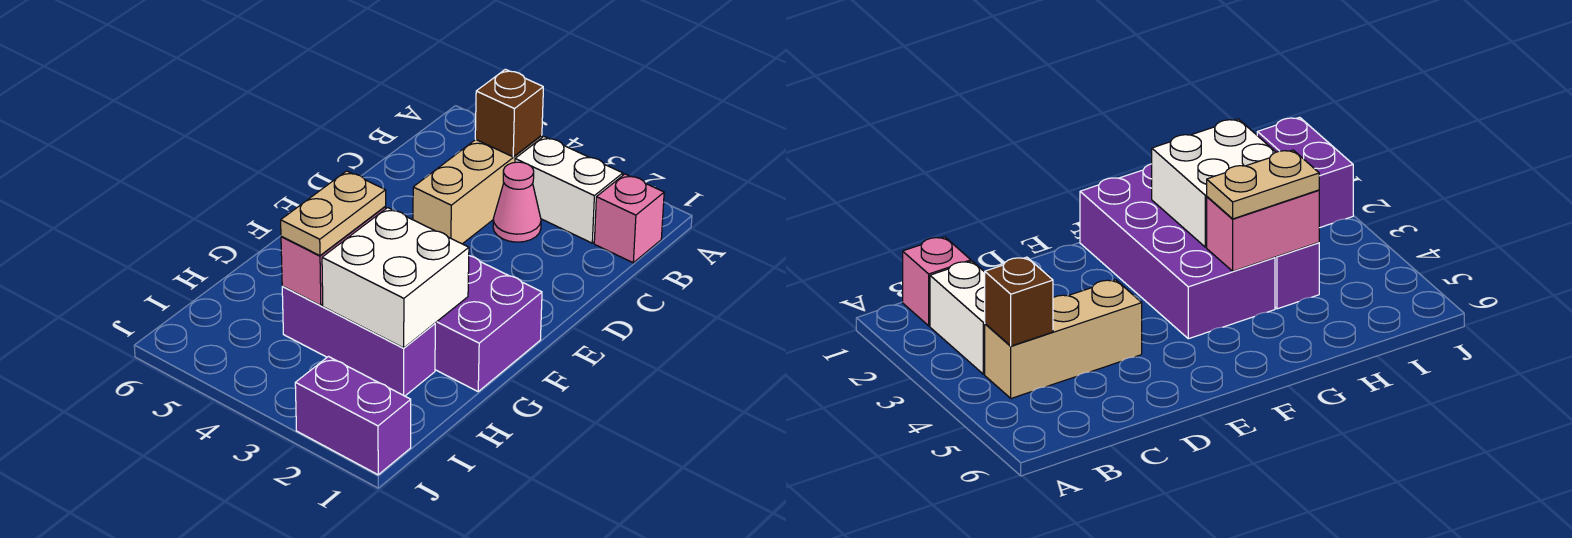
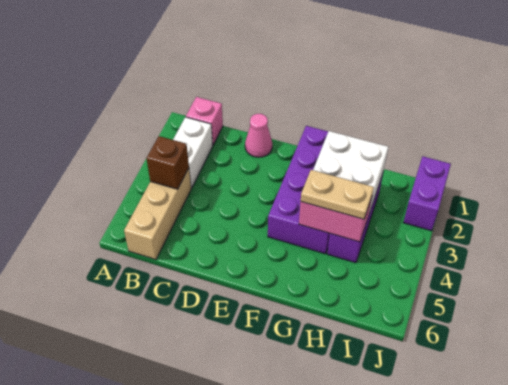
tan 1x3 brick [413,135,542,244] -> tan 1x3 brick turned to [124,168,191,260]
pink 1x1 cone [493,162,541,242] -> pink 1x1 cone moved to [245,114,272,157]

